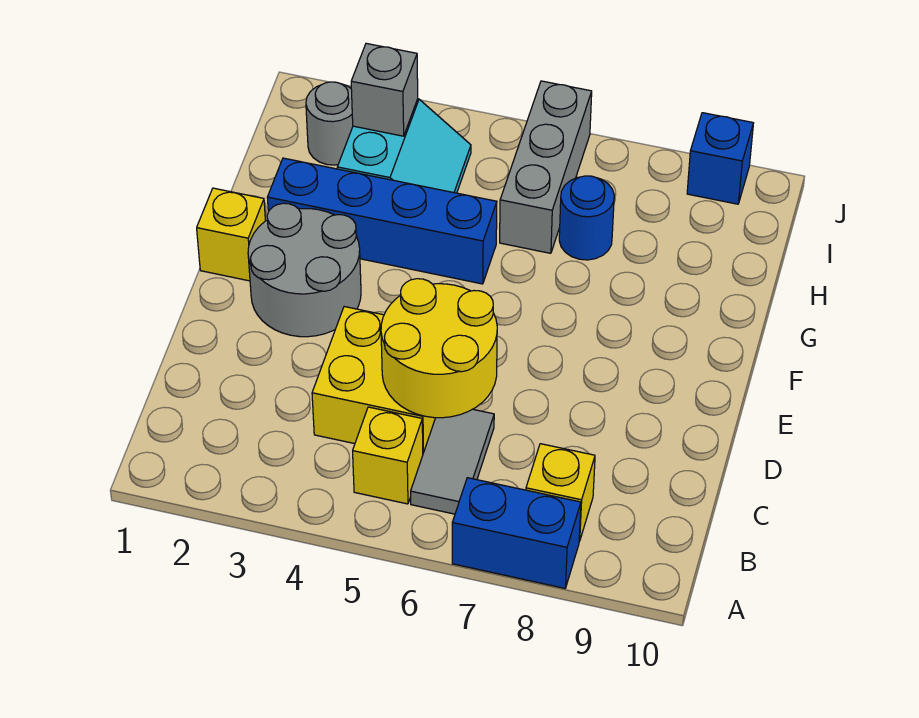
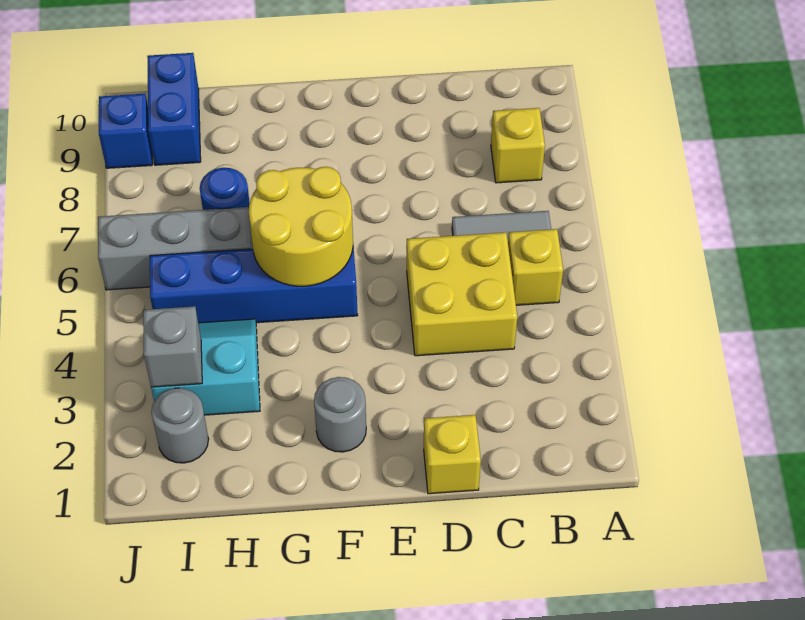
blue 1x2 brick [452,478,581,588] -> blue 1x2 brick moved to [147,53,201,165]
yellow 2x2 round brick [381,279,497,418] -> yellow 2x2 round brick moved to [249,167,353,286]
grey 2x2 round brick [248,203,361,337] -> grey 1x1 round brick [314,377,366,452]
yellow 1x1 brick [197,188,265,281] -> yellow 1x1 brick moved to [424,415,481,494]
blue 1x4 brick [267,158,497,284] -> blue 1x4 brick turned to [150,247,358,323]

